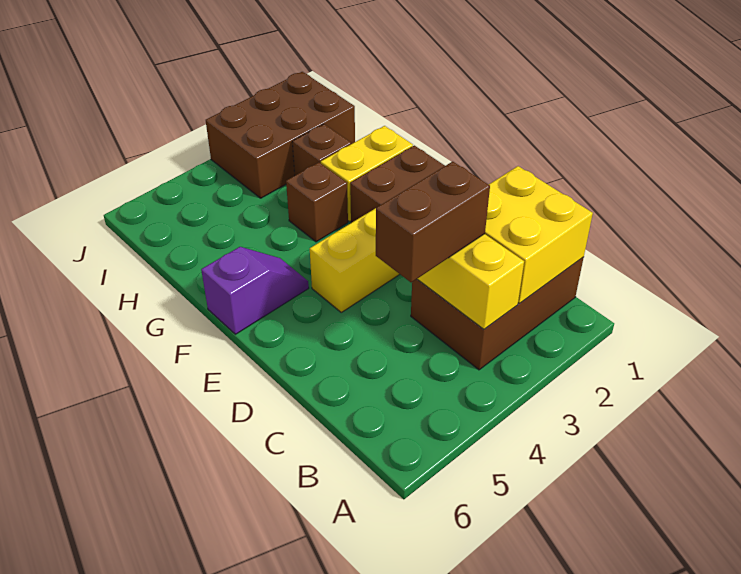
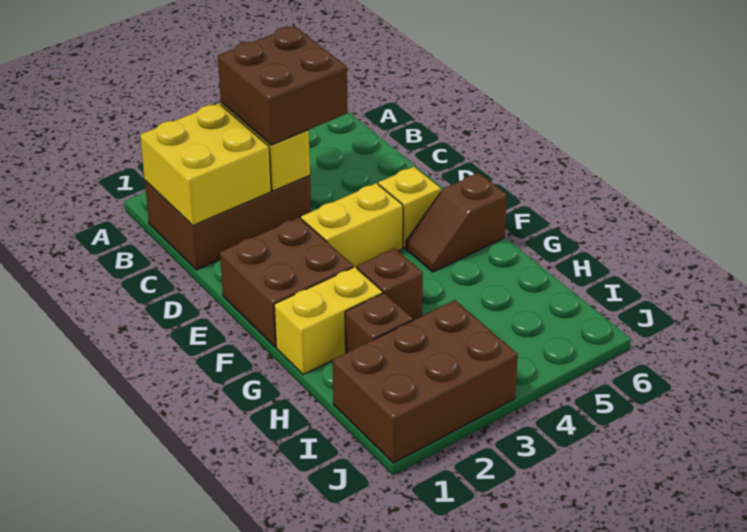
brown 1x2 brick [376,162,490,283] -> brown 2x2 brick [218,26,347,145]
none -> yellow 1x1 brick [378,167,441,248]
purple 1x2 slope [201,247,309,334] -> brown 1x2 slope [406,173,507,272]

